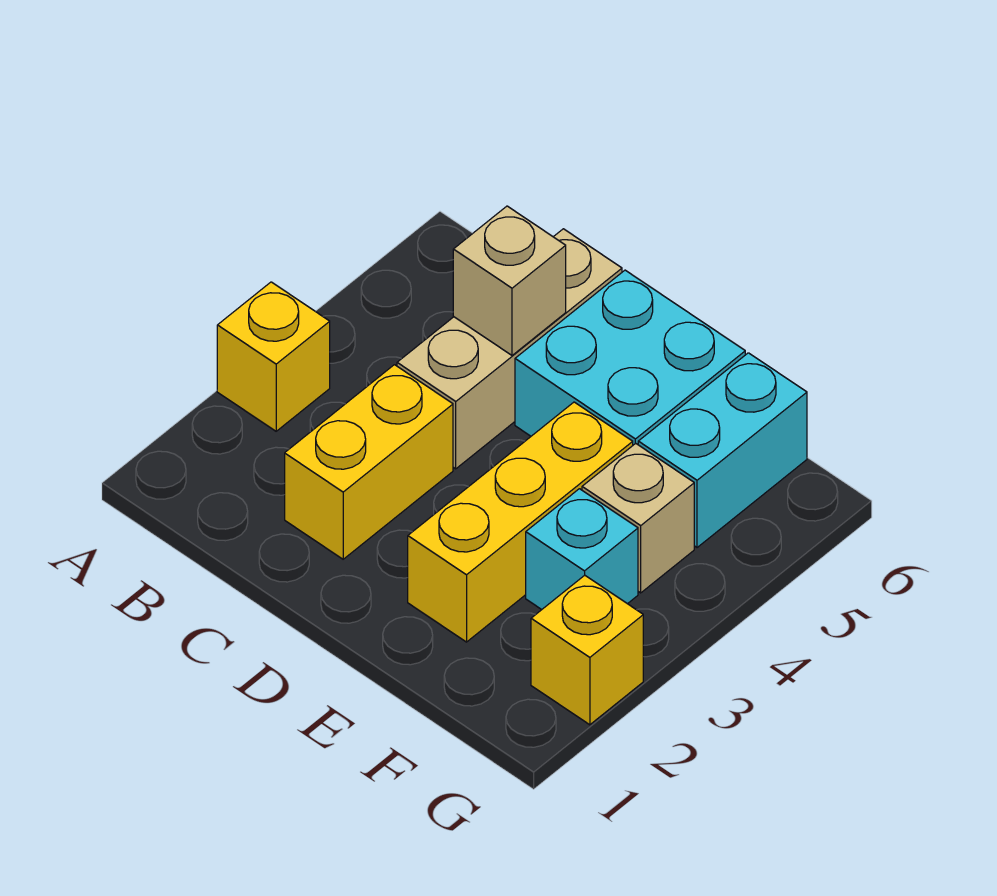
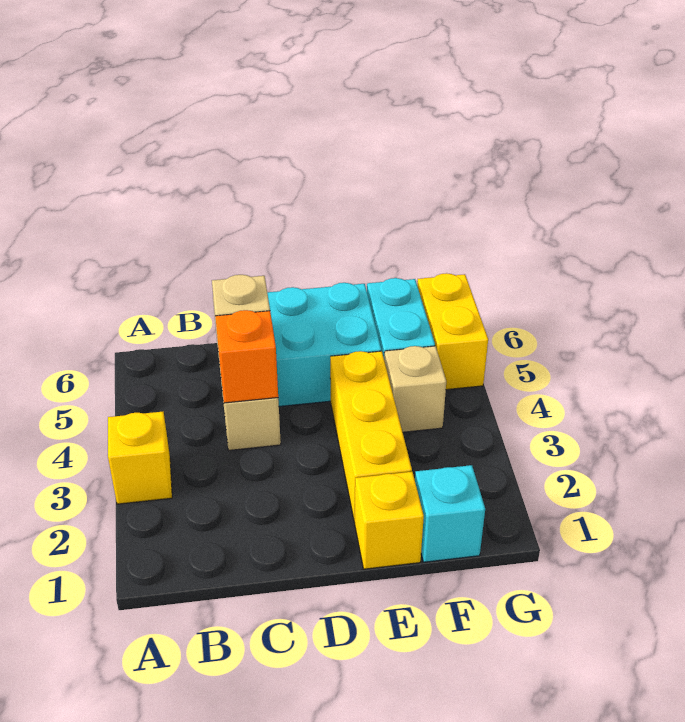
yellow 1x2 brick [285,365,453,559] -> yellow 1x2 brick moved to [417,273,488,390]
none -> orange 1x1 brick [215,310,278,403]
cyan 1x1 brick [526,489,638,610] -> cyan 1x1 brick moved to [415,465,485,562]
yellow 1x1 brick [531,575,643,725] -> yellow 1x1 brick moved to [355,472,424,569]

